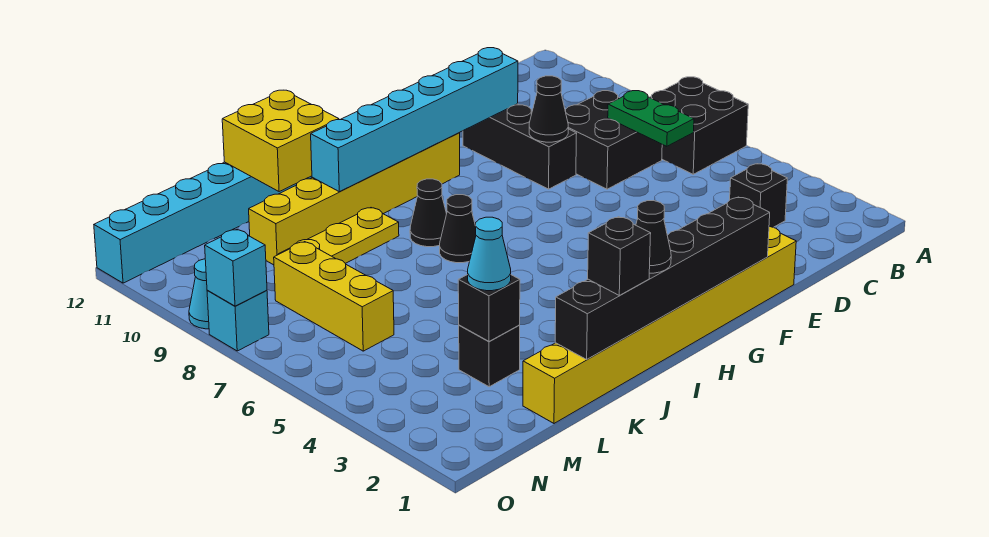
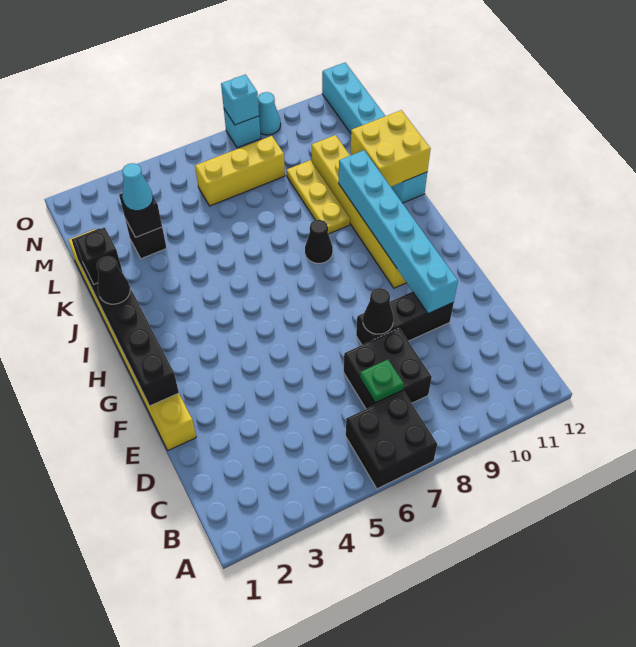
black 1x1 brick [730,164,787,227] -> none
green 1x2 plate [608,91,694,146] -> green 1x1 plate [360,359,404,403]
black 1x1 cone [440,195,476,263] -> none

